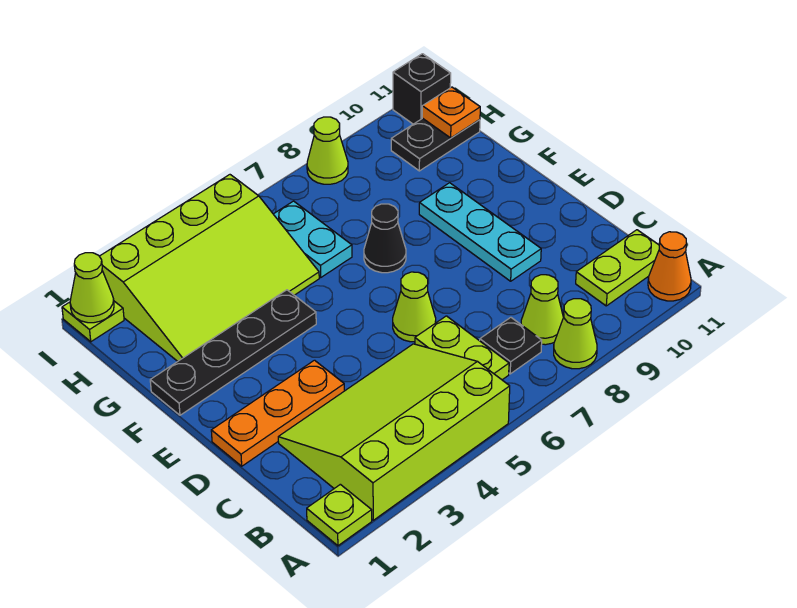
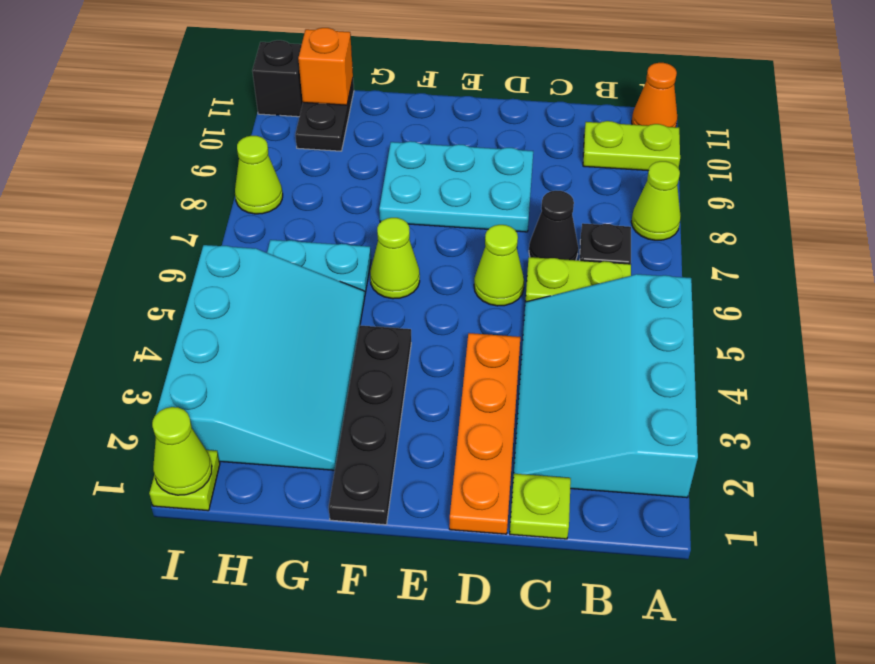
lime 1x1 plate [307,484,372,546] -> lime 1x1 plate moved to [510,474,571,539]
lime 3x4 slope [278,344,510,520] -> cyan 3x4 slope [514,274,698,498]
lime 1x1 cone [521,275,563,345] -> lime 1x1 cone moved to [370,218,420,299]
lime 1x2 plate [576,230,659,306] -> lime 1x2 plate turned to [583,121,680,171]
orange 1x3 plate [211,360,344,466] -> orange 1x4 plate [449,333,520,534]
cyan 1x3 plate [419,183,541,281] -> cyan 2x3 plate [379,141,533,232]
black 1x1 cone [364,204,406,273] -> black 1x1 cone moved to [529,191,578,260]
lime 3x4 slope [99,175,319,361] -> cyan 3x4 slope [156,245,365,470]
orange 1x1 plate [422,87,480,138] -> orange 1x1 brick [298,28,353,105]

